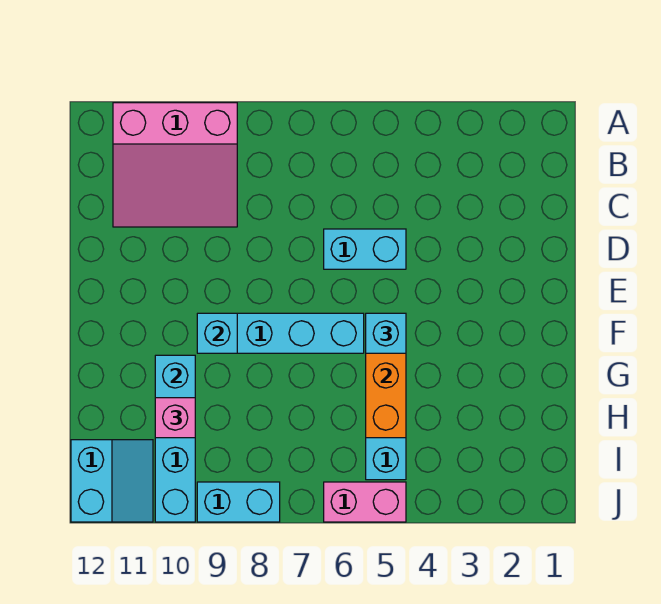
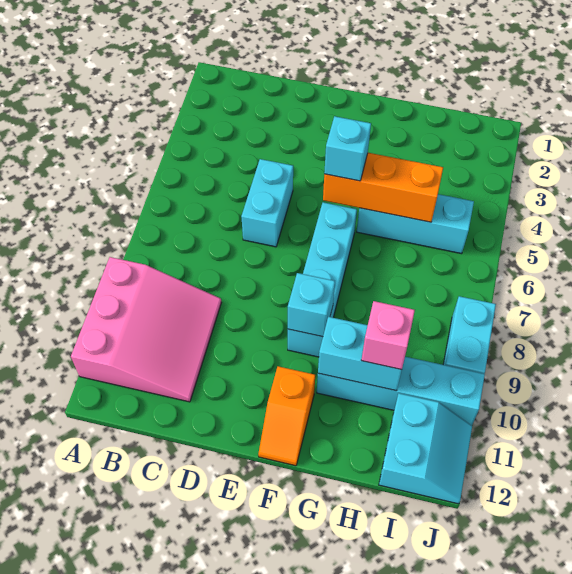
none -> orange 1x2 slope [258,366,315,466]
cyan 2x2 slope [71,440,153,522] -> cyan 2x2 slope turned to [379,393,472,504]
pink 1x2 brick [324,482,406,522] -> none

